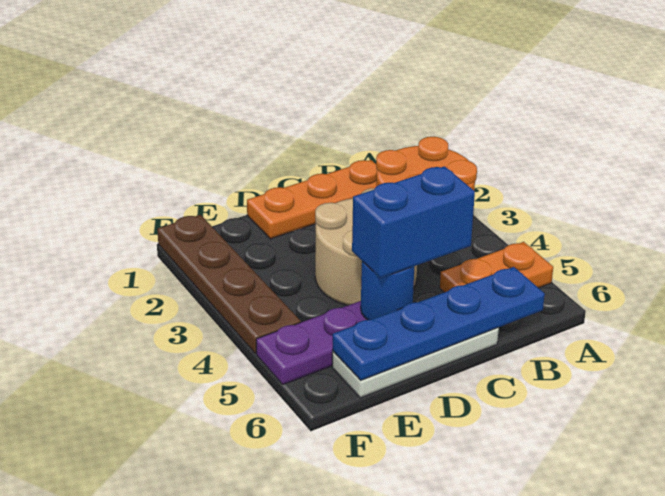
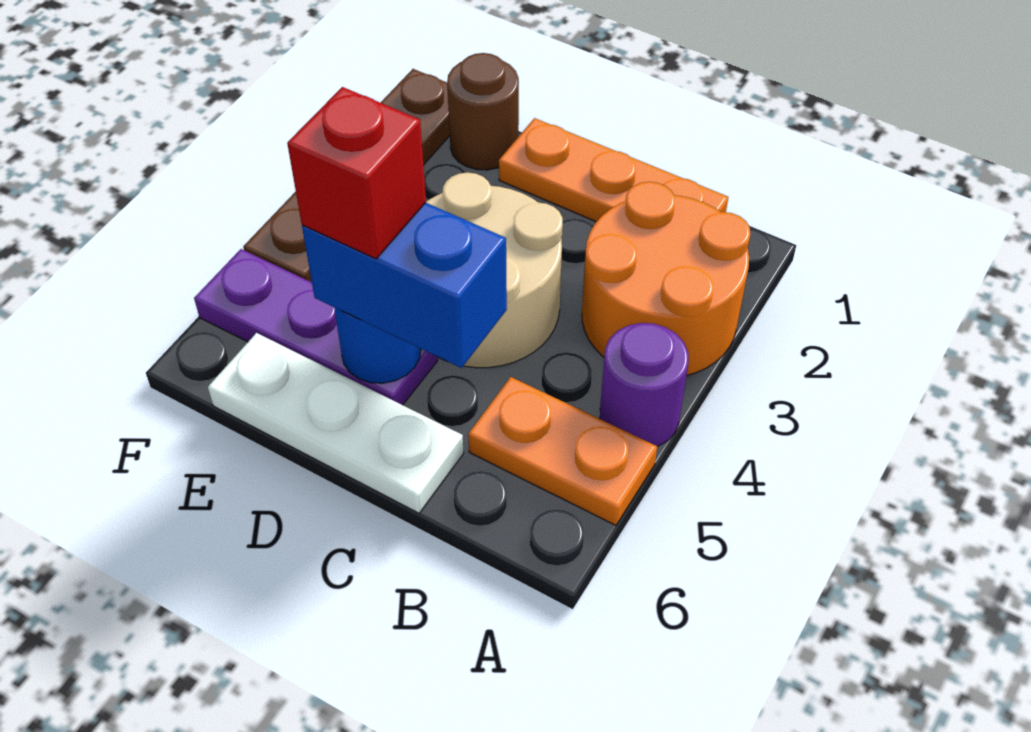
none -> purple 1x1 round brick [600,323,688,447]
blue 1x4 plate [333,267,545,380] -> none
none -> red 1x1 brick [287,87,426,259]
none -> brown 1x1 round brick [447,53,519,170]

